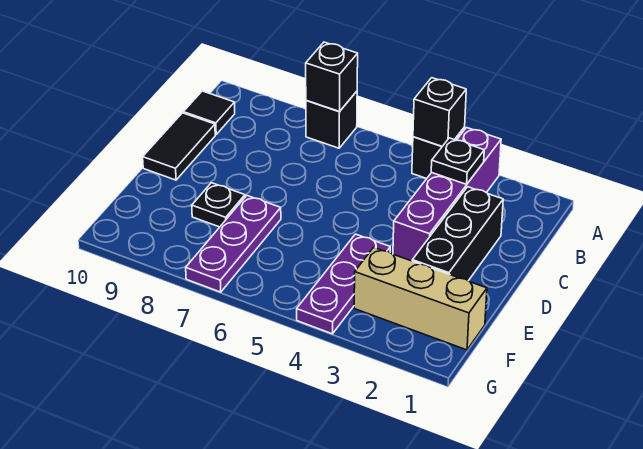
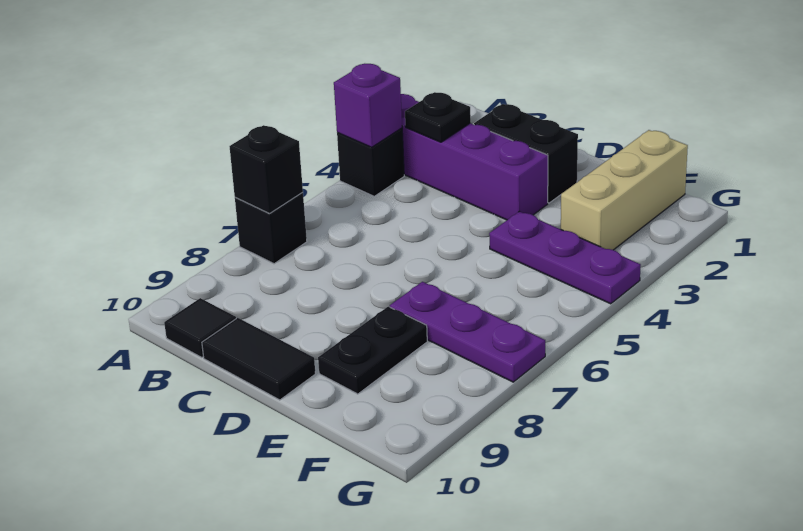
black 1x1 brick [413,78,466,146] -> purple 1x1 brick [334,64,402,147]
black 1x3 brick [412,187,503,281] -> black 1x2 brick [474,104,578,203]
black 1x1 plate [192,183,245,227] -> black 1x2 plate [318,307,427,394]

